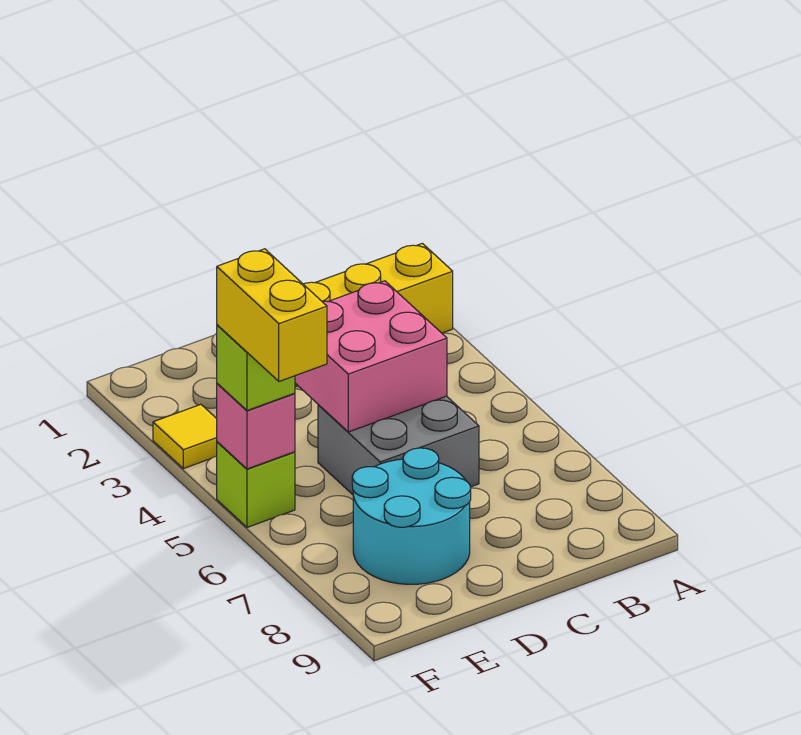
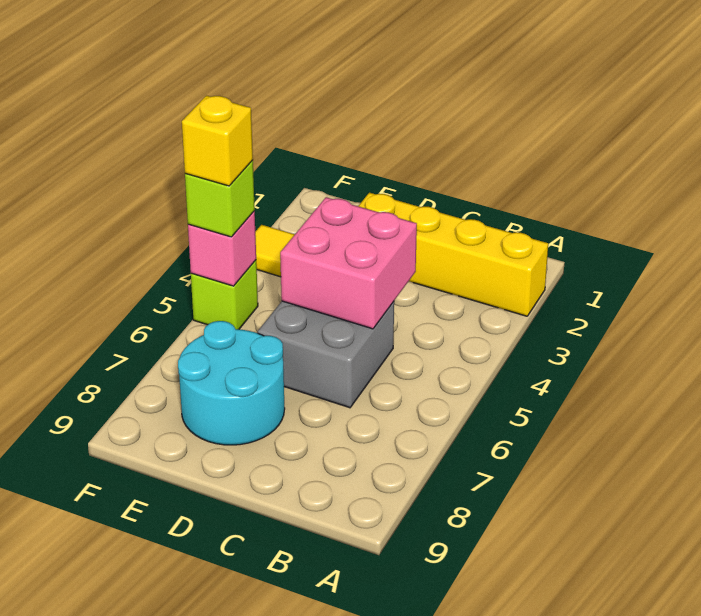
yellow 1x2 brick [217,249,327,381] -> yellow 1x1 brick [182,96,253,186]

